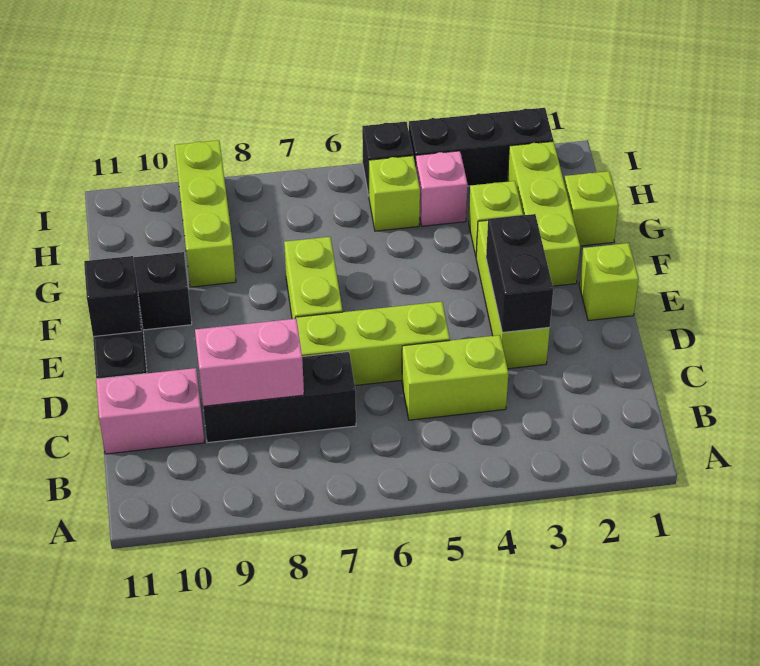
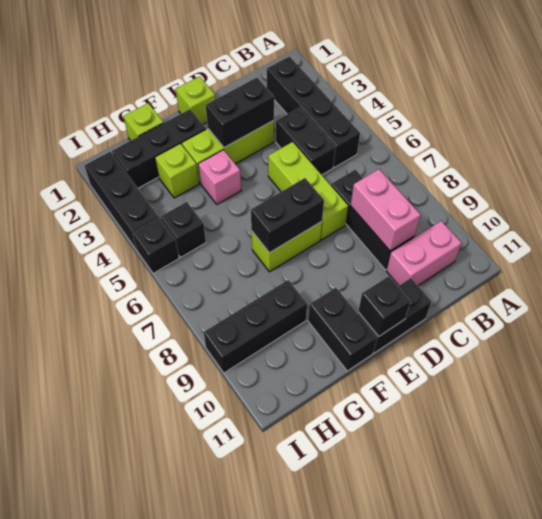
none -> black 1x4 brick [267,56,360,167]
lime 1x2 brick [402,335,508,420] -> black 1x2 brick [276,108,335,175]
pink 1x2 brick [96,368,205,454] -> pink 1x2 brick turned to [387,221,461,286]
none -> black 1x2 brick [251,178,324,253]
lime 1x3 brick [507,141,580,286] -> black 1x3 brick [112,109,206,188]
lime 1x3 brick [175,140,236,287] -> black 1x3 brick [204,280,307,373]
pink 1x1 brick [416,151,468,226] -> pink 1x1 brick moved to [198,150,241,204]
lime 1x1 brick [369,156,420,231] -> black 1x1 brick [161,202,206,257]

